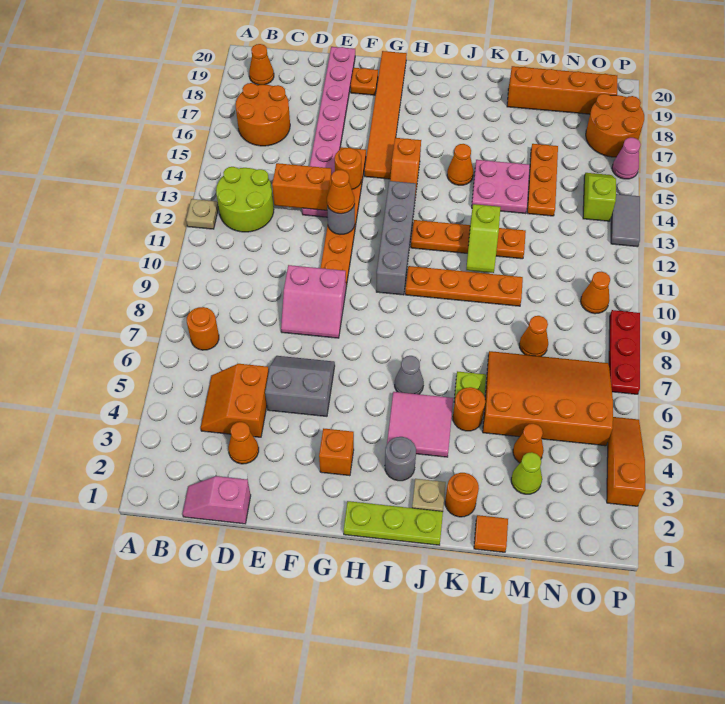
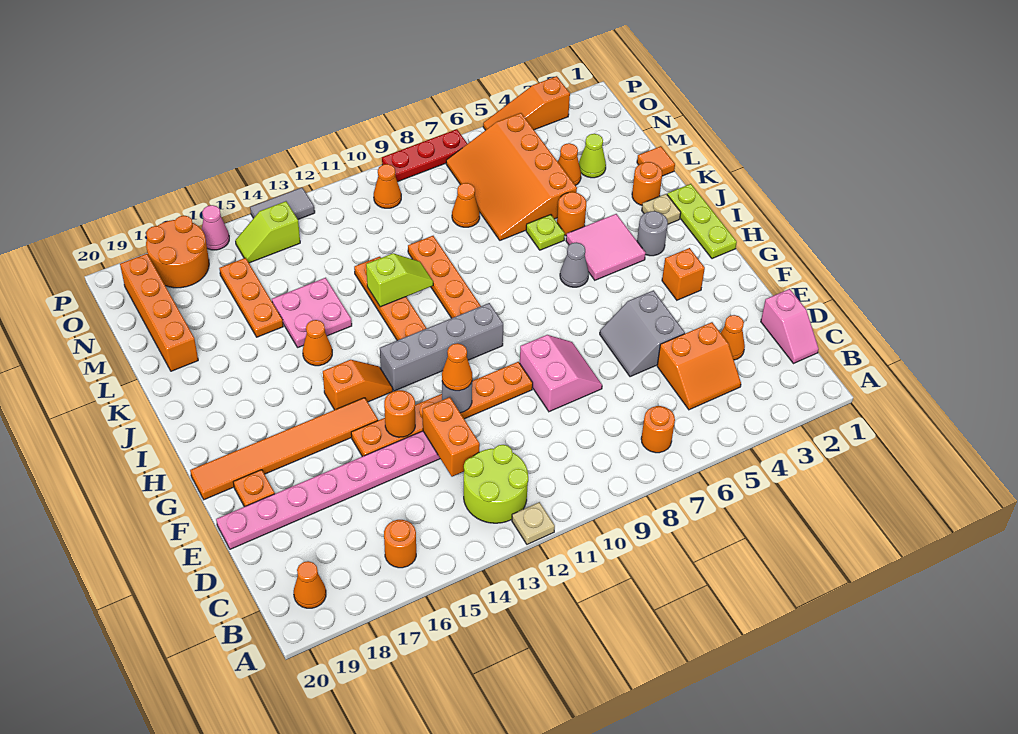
orange 2x2 round brick [236,83,290,146] -> orange 1x1 round brick [384,520,416,568]
orange 1x3 plate [527,144,558,216] -> orange 1x3 plate turned to [219,258,283,337]

